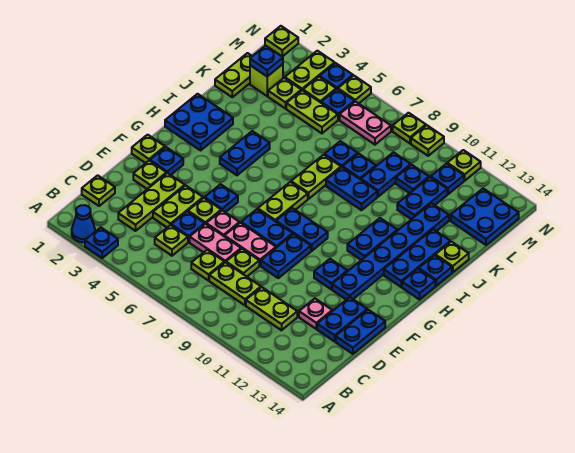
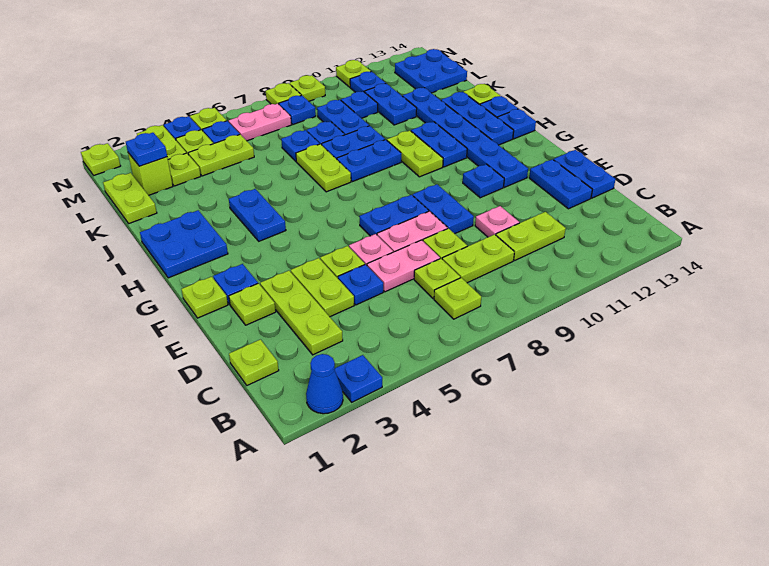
lime 1x1 plate [155,225,188,256] -> lime 1x1 plate moved to [434,278,481,319]
pink 1x1 plate [299,299,332,329] -> pink 1x1 plate moved to [475,206,519,237]
blue 1x1 plate [205,184,238,212] -> blue 1x1 plate moved to [279,95,316,124]
lime 1x2 plate [258,182,308,221] -> lime 1x2 plate moved to [387,131,443,177]
blue 1x2 plate [276,208,328,251] -> blue 1x2 plate moved to [337,140,401,182]

